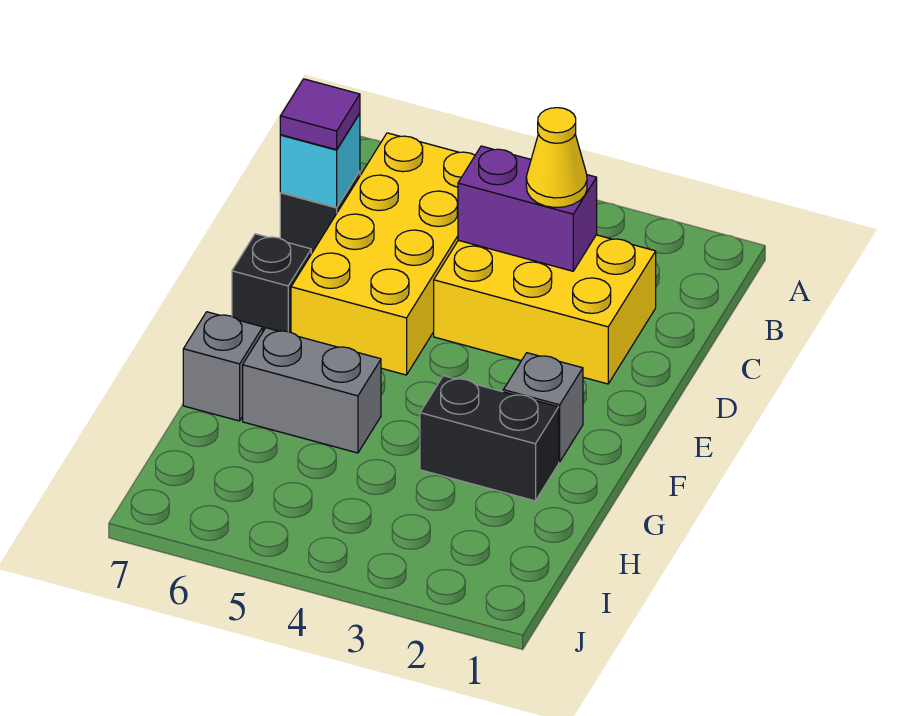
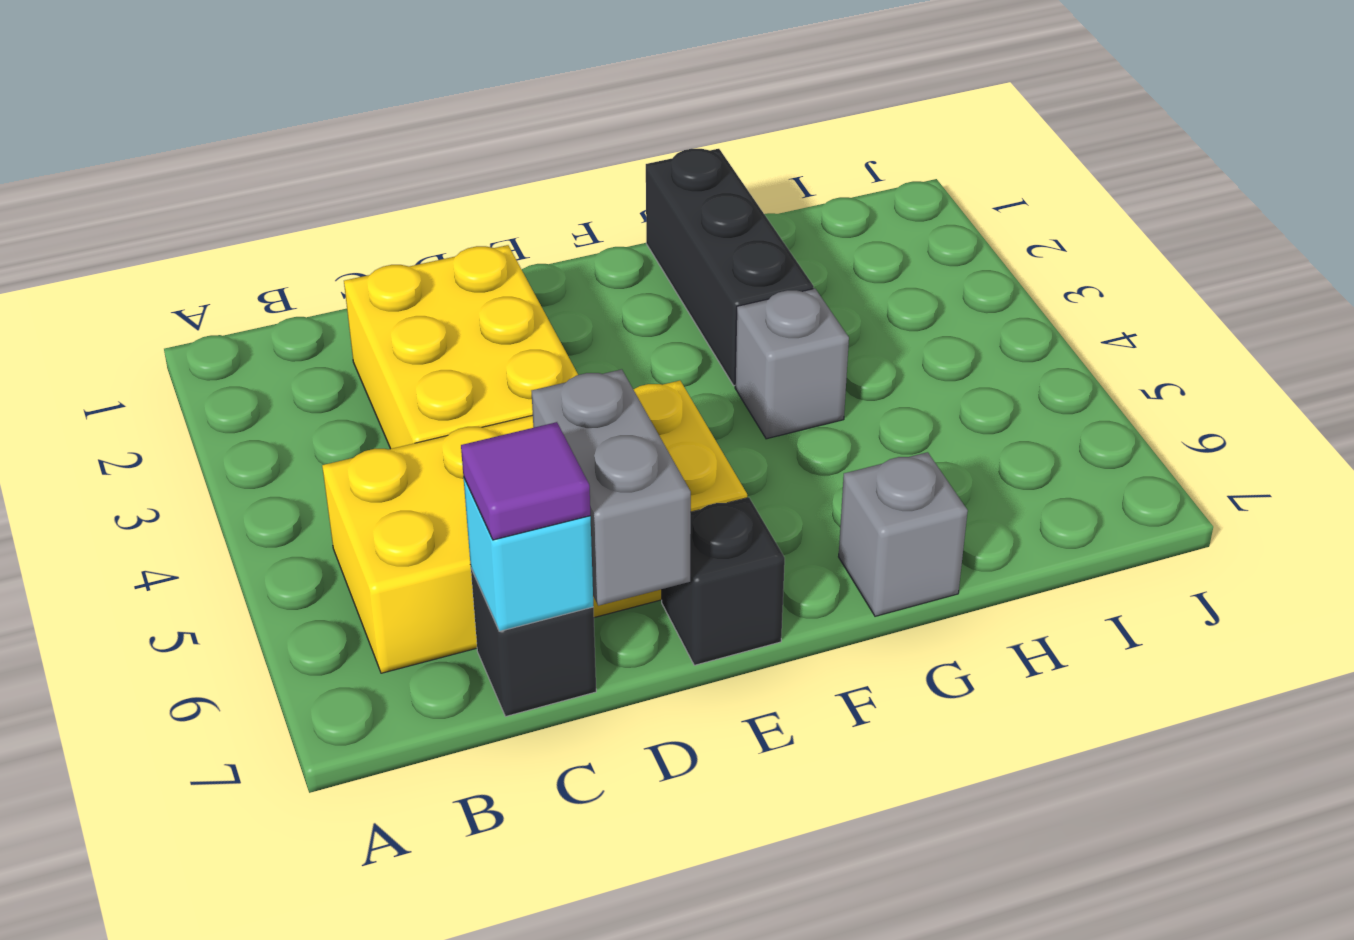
purple 1x2 brick [458,146,597,271] -> none
yellow 1x1 cone [526,108,587,208] -> none
grey 1x1 brick [503,353,583,462] -> grey 1x1 brick moved to [735,289,849,439]
black 1x2 brick [420,376,559,501] -> black 1x3 brick [646,149,814,386]
grey 1x2 brick [243,328,381,453] -> grey 1x2 brick moved to [532,369,691,606]

